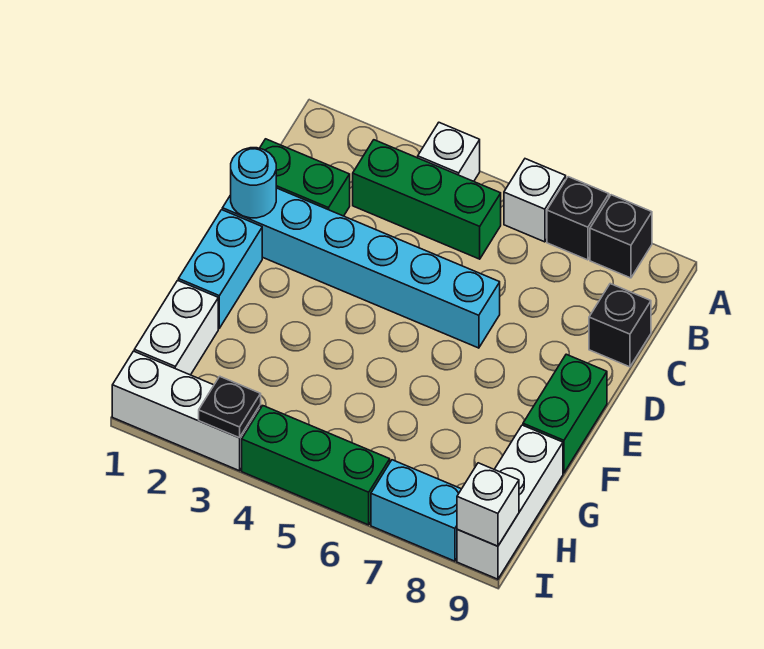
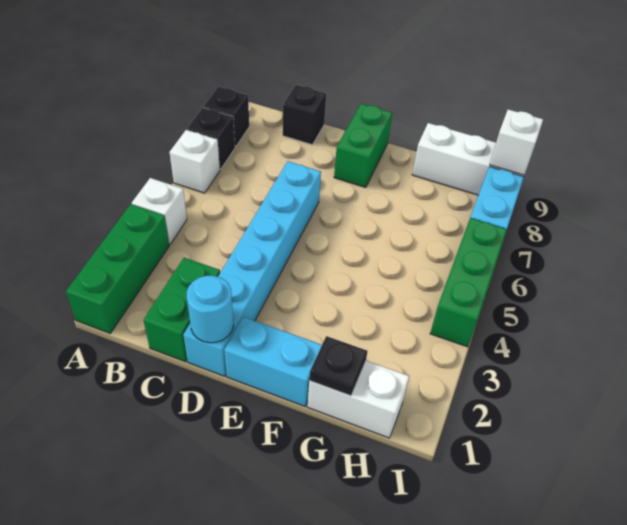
green 1x3 brick [353,140,501,259] -> green 1x3 brick moved to [66,204,169,333]
green 1x2 brick [523,354,607,473] -> green 1x2 brick turned to [334,104,392,188]
white 1x3 brick [112,351,261,471] -> none
black 1x1 plate [199,376,261,438] -> black 1x1 plate moved to [309,336,367,396]

